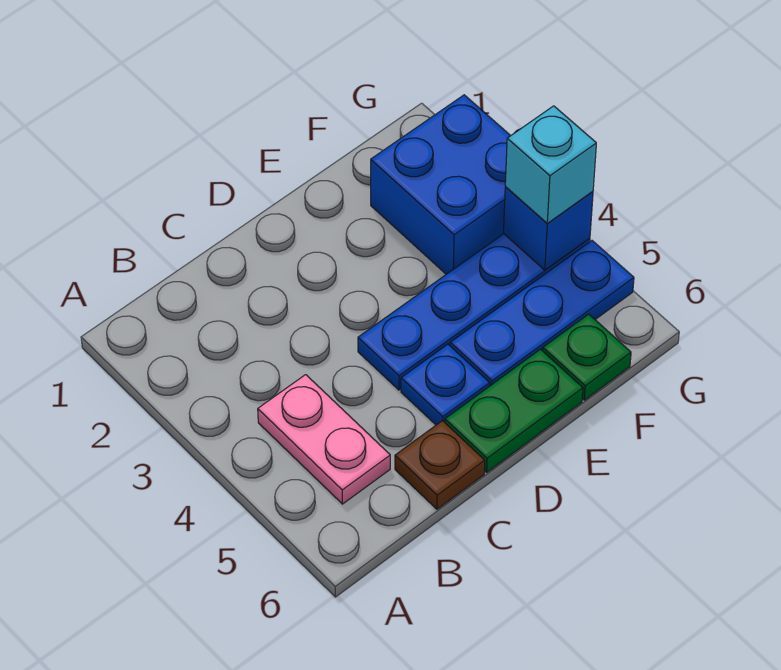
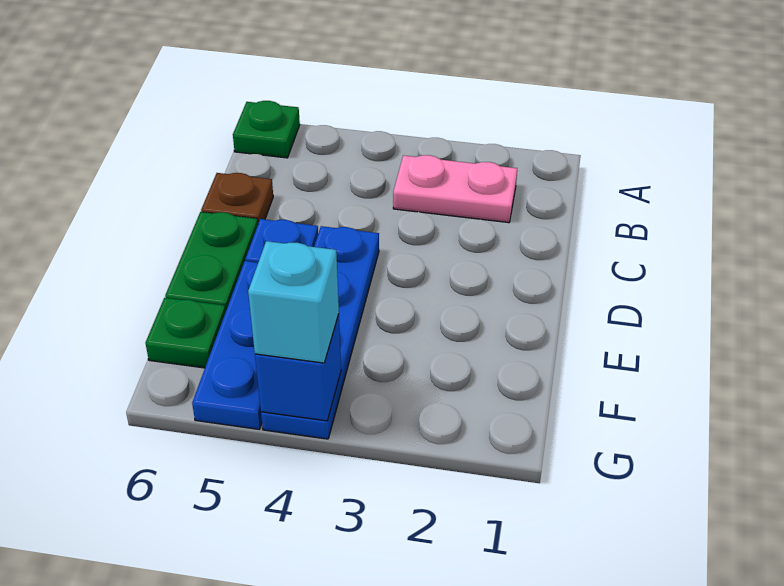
none -> green 1x1 plate [233,101,300,158]
pink 1x2 plate [258,375,390,504] -> pink 1x2 plate moved to [393,155,517,223]
blue 2x2 brick [371,95,511,274] -> none

